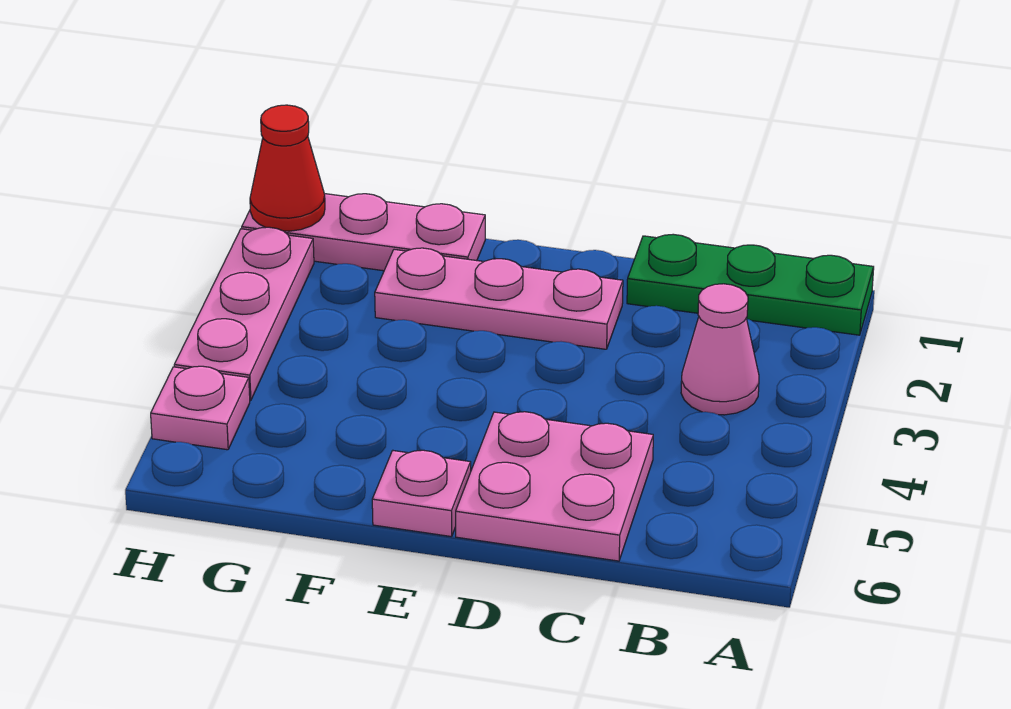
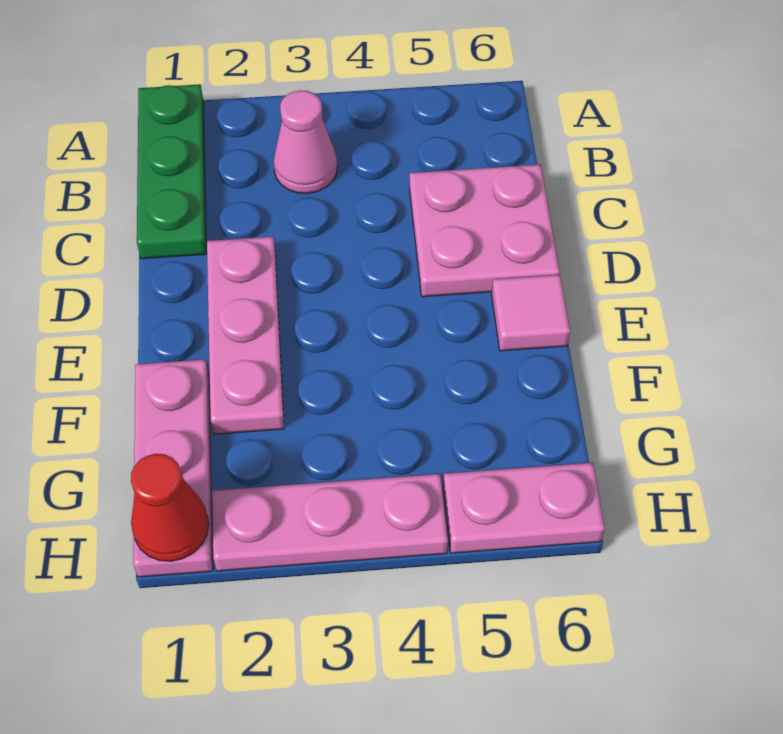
pink 1x1 plate [372,450,471,537] -> pink 1x1 tile [492,275,570,351]
pink 1x1 plate [151,366,250,450] -> pink 1x2 plate [443,463,605,553]

